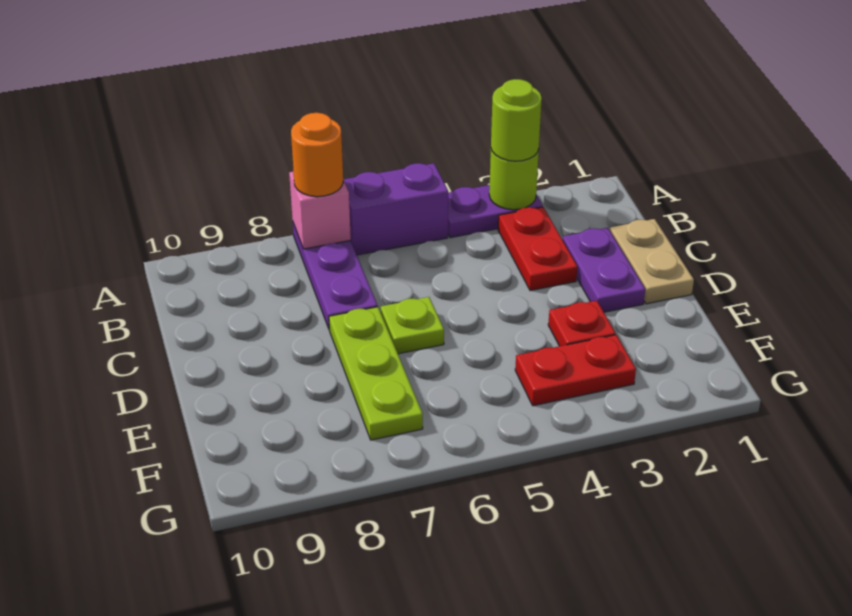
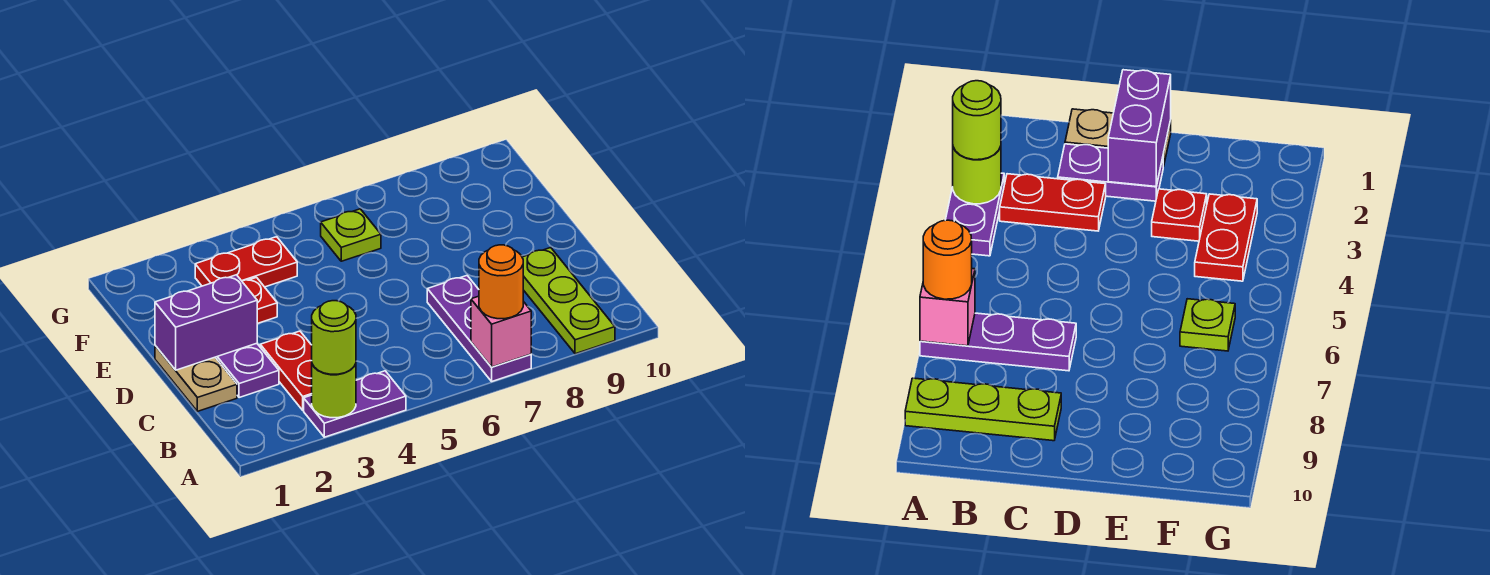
purple 1x2 brick [343,163,448,255] -> purple 1x2 brick moved to [155,275,257,370]
lime 1x1 plate [381,297,444,354] -> lime 1x1 plate moved to [321,209,381,261]
lime 1x3 plate [329,307,423,440] -> lime 1x3 plate moved to [522,248,615,354]

